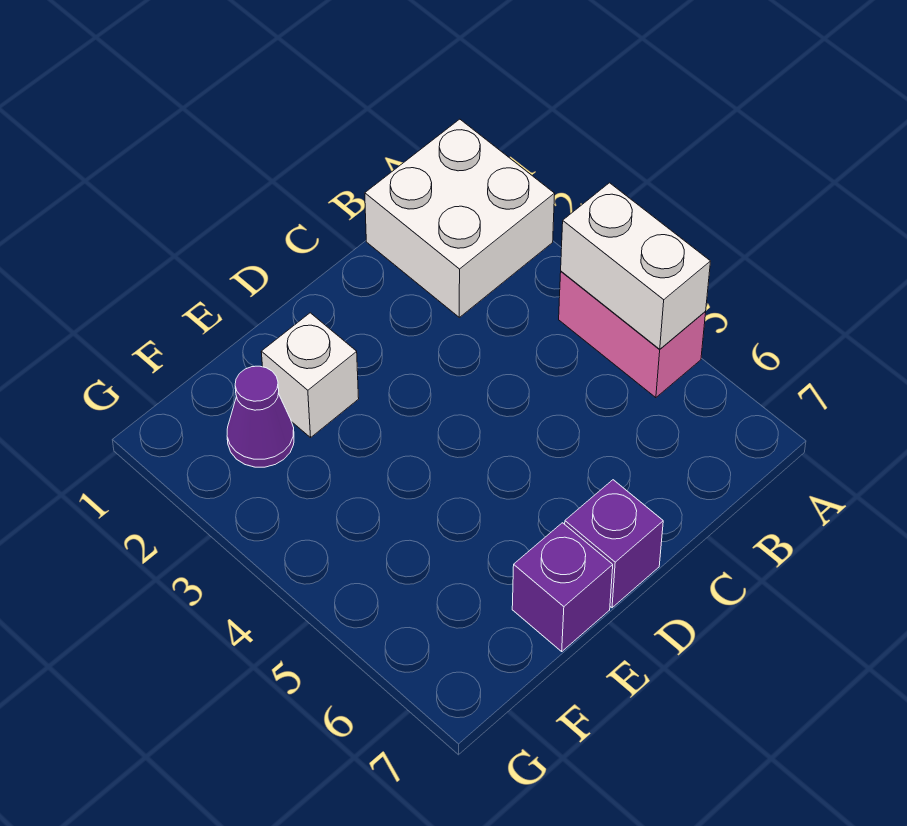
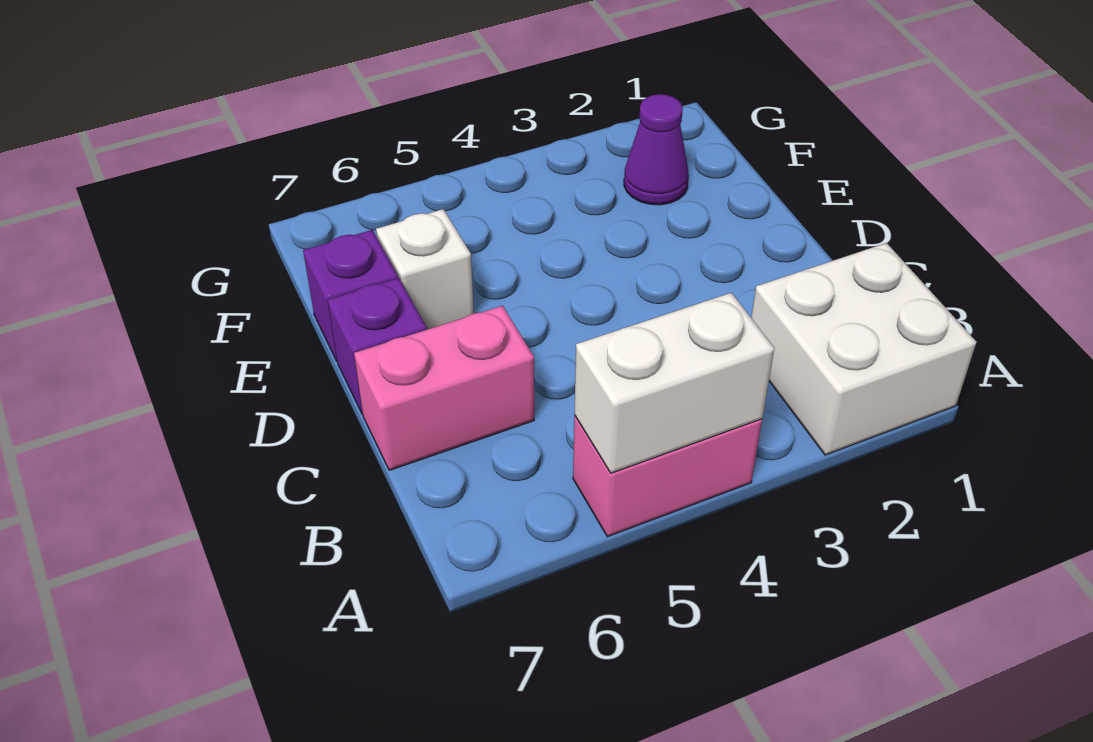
none -> pink 1x2 brick [354,306,534,470]
white 1x1 brick [261,313,359,438] -> white 1x1 brick moved to [376,209,474,330]

